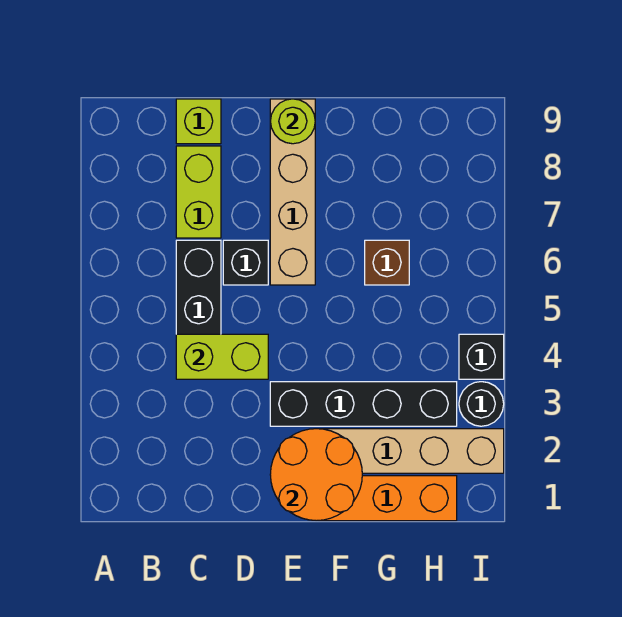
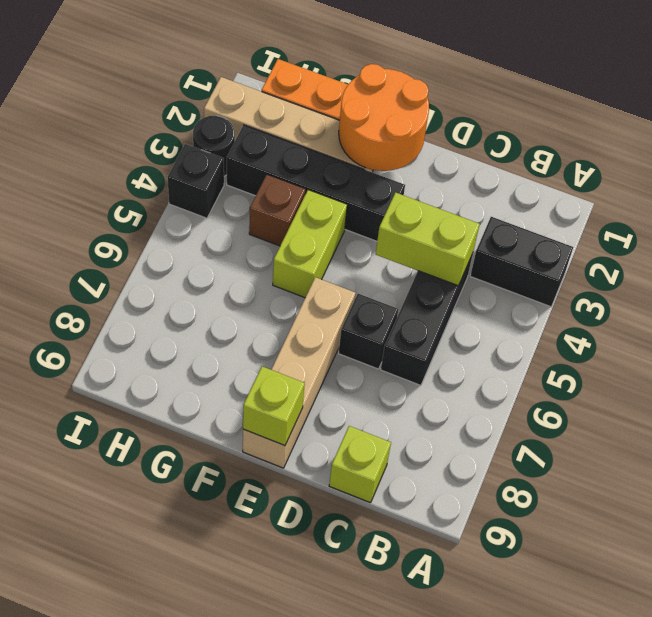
none -> black 1x2 brick [470,217,573,307]
lime 1x2 brick [176,146,221,238] -> lime 1x2 brick moved to [273,190,347,297]
lime 1x1 round brick [270,99,315,144] -> lime 1x1 brick [243,366,305,446]
brown 1x1 brick [365,240,409,285] -> brown 1x1 brick moved to [249,174,306,246]

